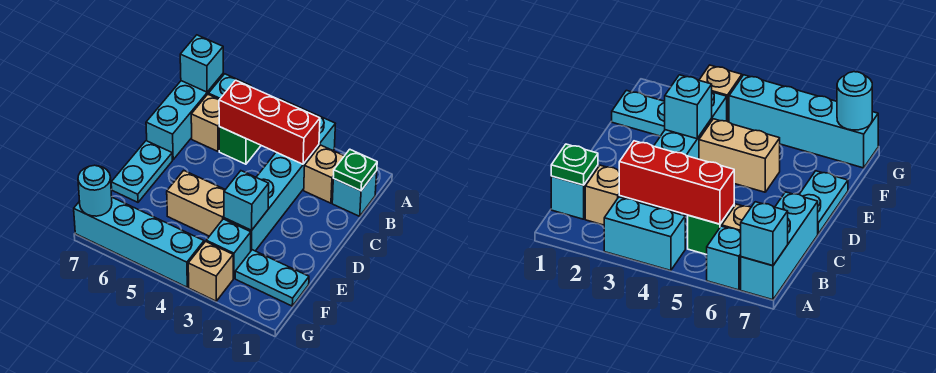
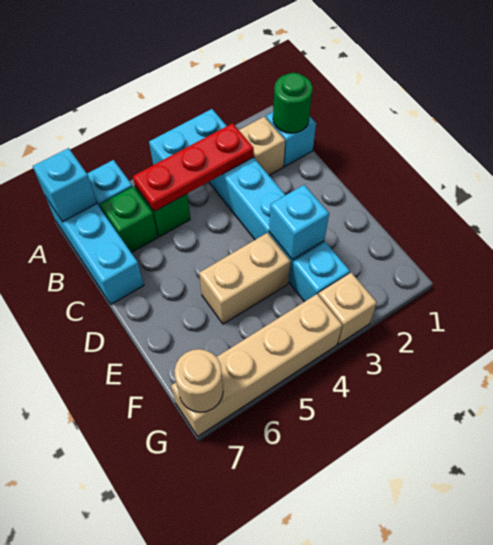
green 1x1 plate [333,149,377,191] -> green 1x1 round brick [273,73,313,133]
red 1x3 brick [219,80,320,164] -> red 1x3 plate [133,123,254,212]
tan 1x1 brick [191,94,219,151] -> green 1x1 brick [100,187,158,253]
cyan 1x2 plate [111,141,172,202] -> none
cyan 1x2 plate [235,250,309,306] -> none
cyan 1x4 brick [74,197,204,287] -> tan 1x4 brick [171,294,342,436]
cyan 1x1 round brick [78,165,112,216] -> tan 1x1 round brick [174,349,223,412]

